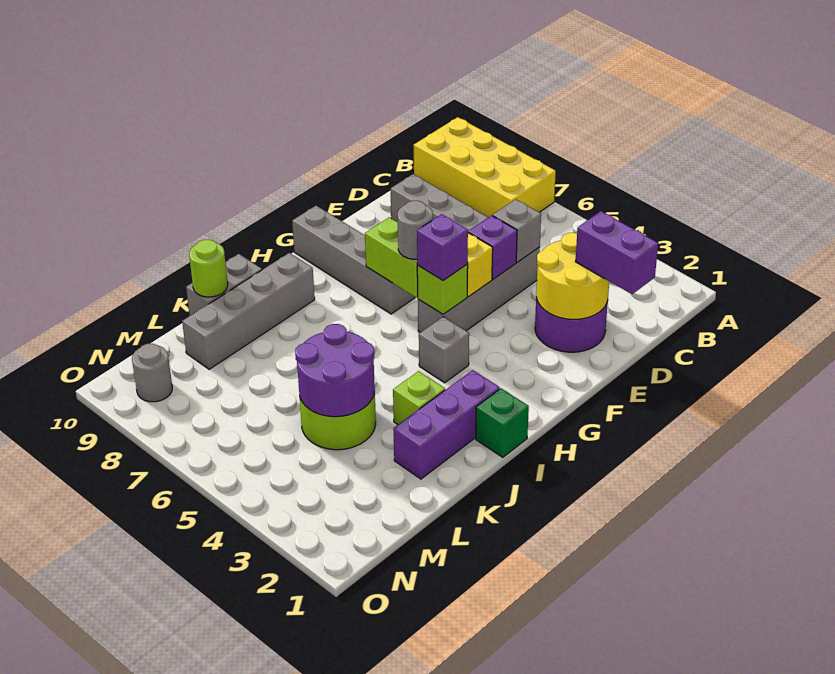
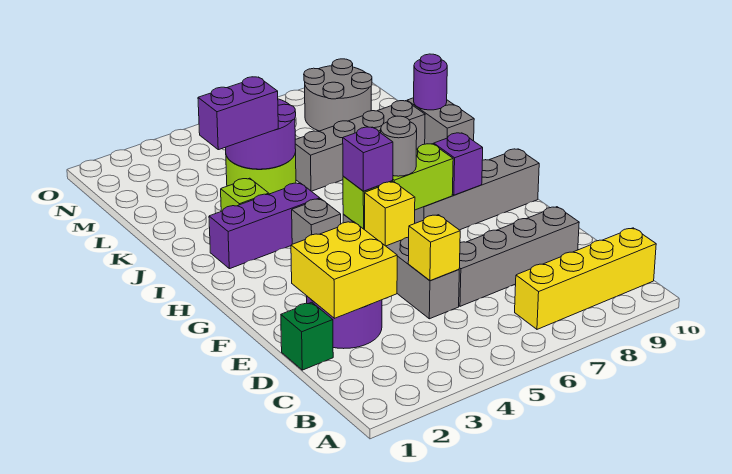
yellow 2x4 brick [413,117,556,217] -> yellow 1x4 brick [515,228,656,329]
purple 1x2 brick [575,211,658,294] -> purple 1x2 brick moved to [198,77,278,150]
yellow 2x2 round brick [536,233,609,319] -> yellow 2x2 brick [291,222,397,318]
grey 1x1 brick [493,199,541,262] -> yellow 1x1 brick [408,215,460,281]
purple 1x1 brick [468,215,517,279] -> purple 1x1 brick moved to [434,133,483,195]
green 1x1 brick [476,388,529,457] -> green 1x1 brick moved to [281,302,333,370]
purple 1x3 brick [393,370,500,479] -> purple 1x3 brick turned to [209,183,320,269]
grey 1x4 brick [182,253,315,369] -> grey 1x4 brick turned to [295,101,425,191]
lime 1x1 round brick [189,240,228,297] -> purple 1x1 round brick [414,54,447,110]
grey 1x1 round brick [132,344,172,402] -> grey 2x2 round brick [304,59,372,131]

